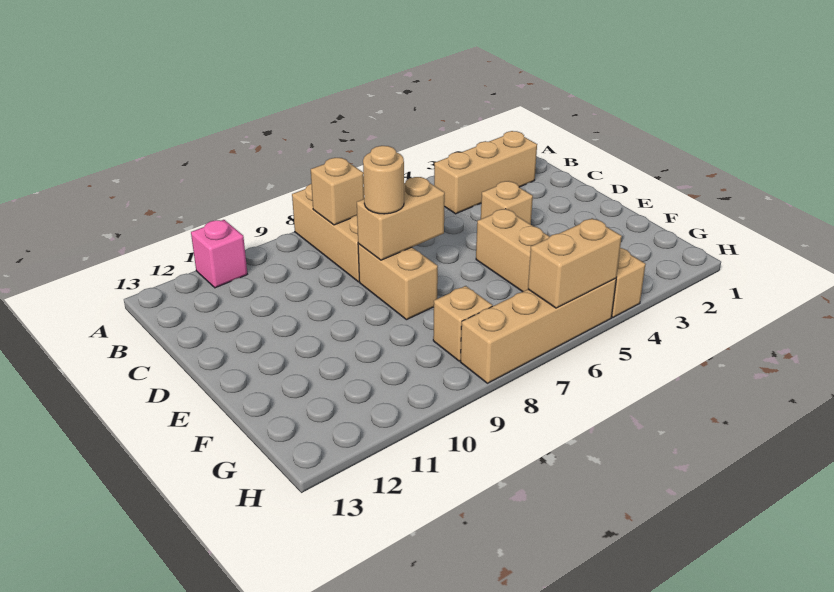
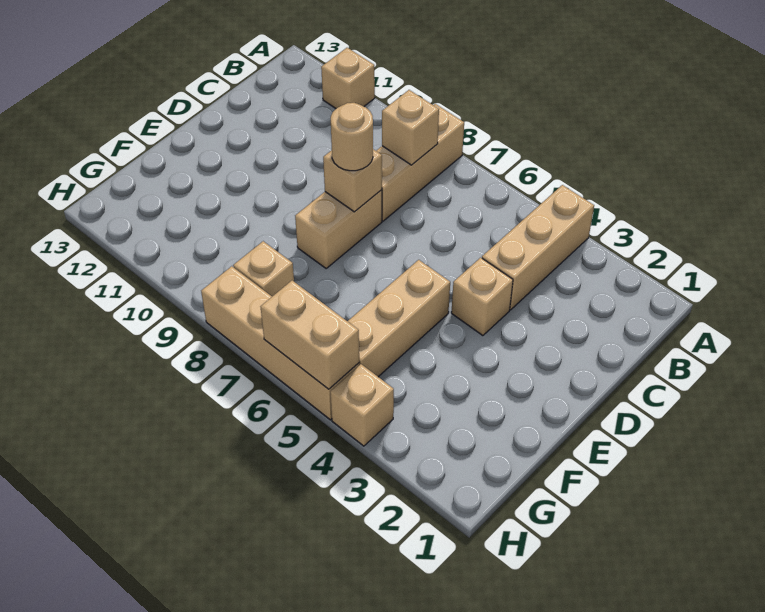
pink 1x1 brick [191,220,247,288] -> tan 1x1 brick [321,48,375,108]
tan 1x3 brick [434,131,537,214] -> tan 1x3 brick turned to [482,185,594,310]
tan 1x2 brick [357,177,445,260] -> tan 1x1 brick [323,149,382,212]

